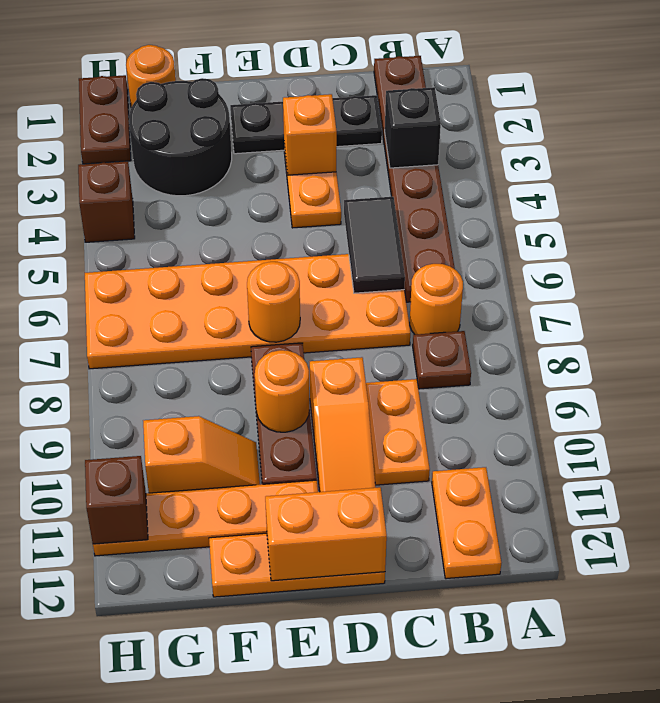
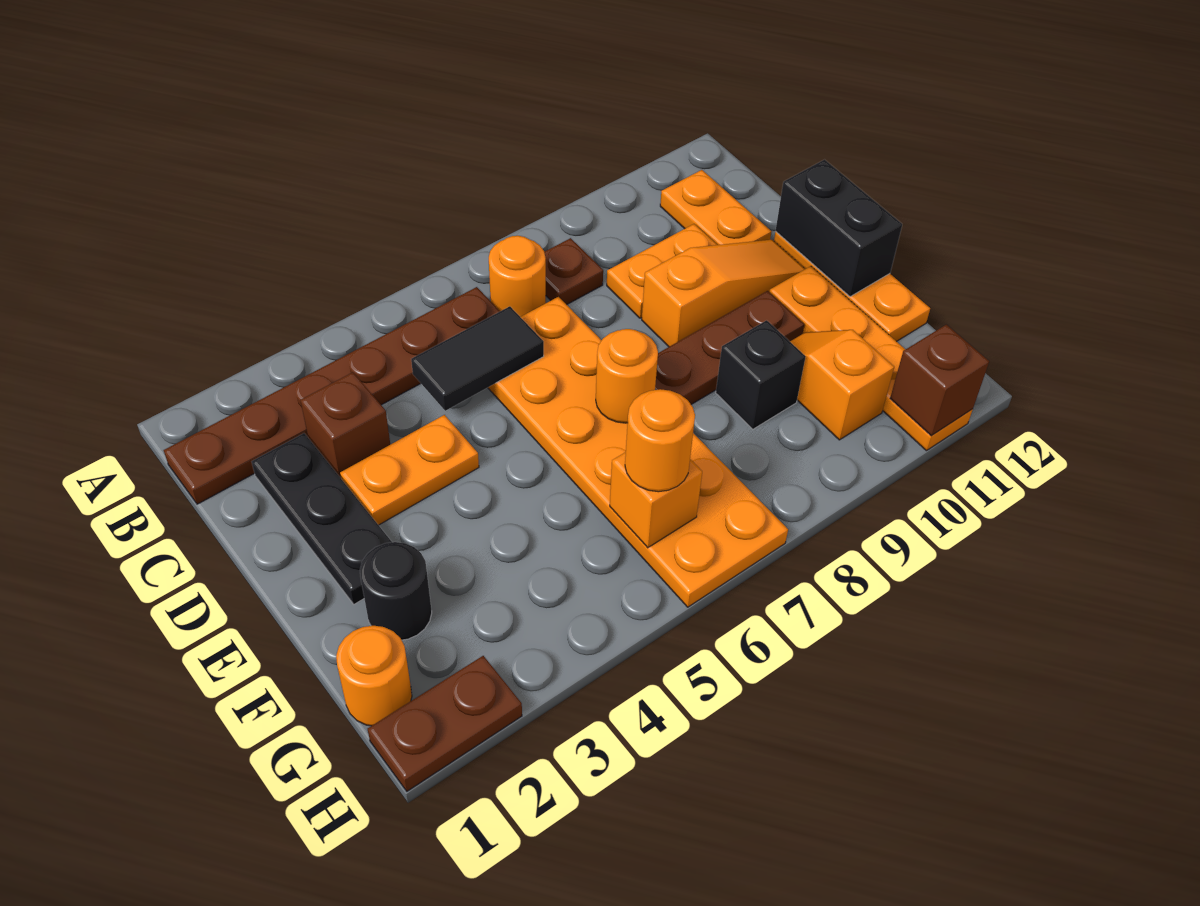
black 1x1 brick [385,87,441,168] -> black 1x1 brick moved to [716,320,806,429]
orange 1x2 plate [432,467,501,579] -> orange 1x2 plate turned to [660,170,771,245]
orange 1x1 brick [283,94,337,175] -> orange 1x1 brick moved to [610,452,702,548]
orange 1x2 brick [265,487,387,581] -> black 1x2 brick [776,160,902,297]
orange 1x1 round brick [255,350,309,432] -> orange 1x1 round brick moved to [625,389,695,492]
black 2x2 round brick [129,78,232,196] -> black 1x1 round brick [360,542,432,640]
brown 1x1 brick [78,161,135,242] -> brown 1x1 brick moved to [301,372,390,478]

